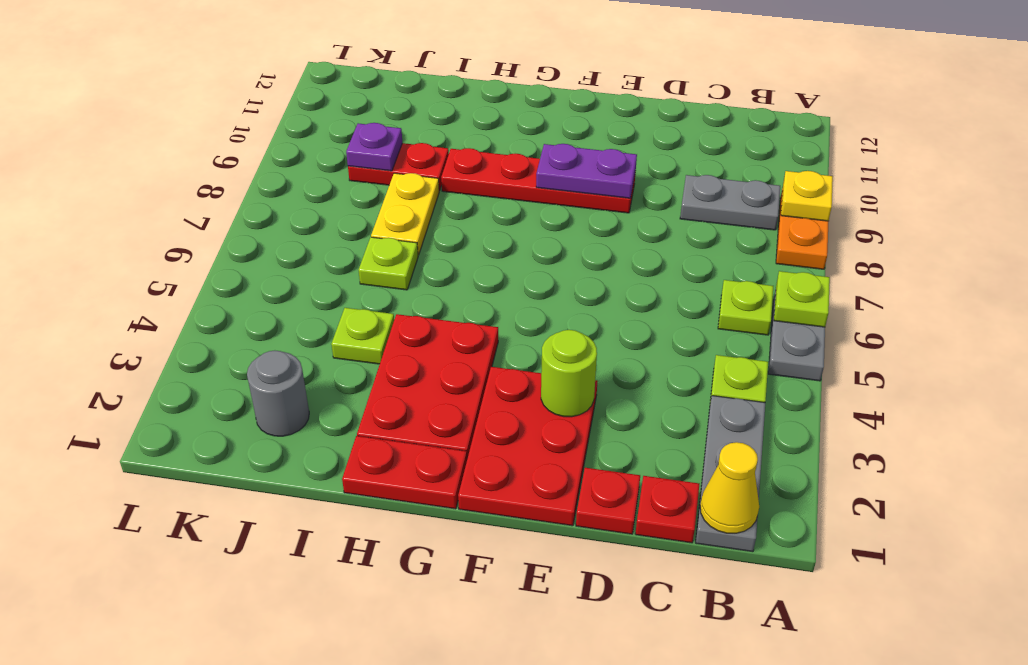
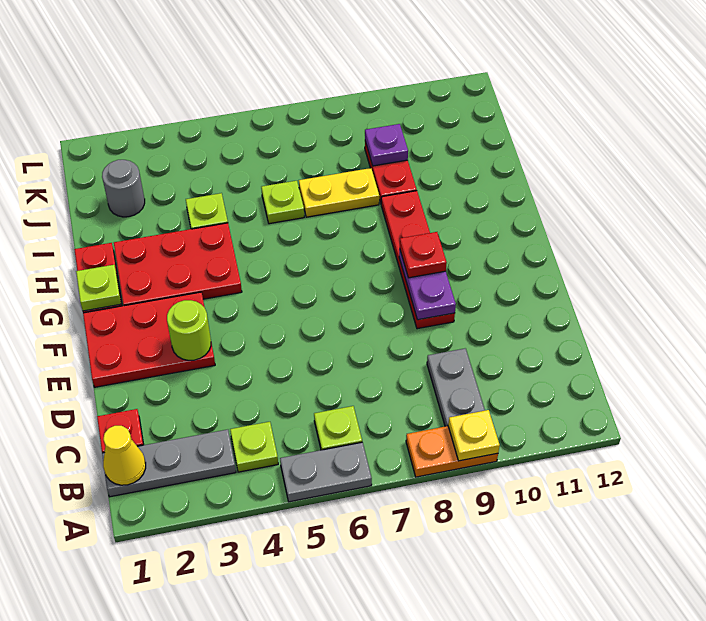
lime 1x1 plate [774,271,830,327] -> lime 1x1 plate moved to [76,265,121,311]
red 1x1 plate [576,468,640,534] -> red 1x1 plate moved to [400,232,447,278]

